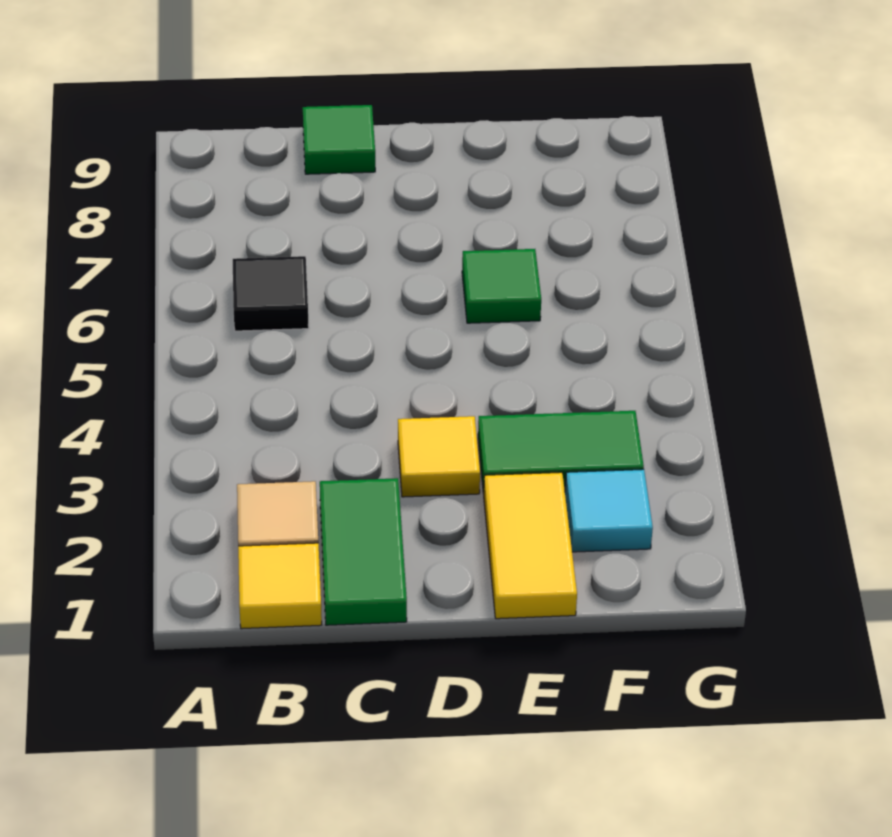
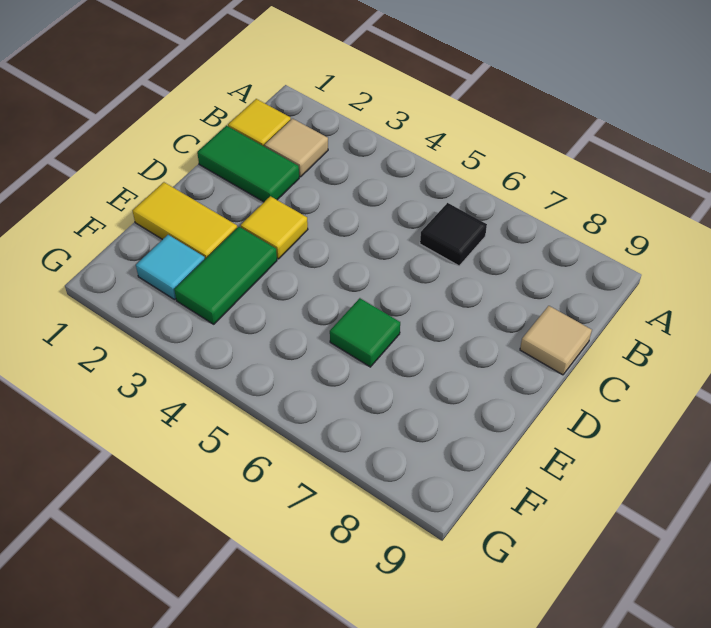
green 1x1 tile [303,105,375,174] -> tan 1x1 tile [520,306,592,375]

